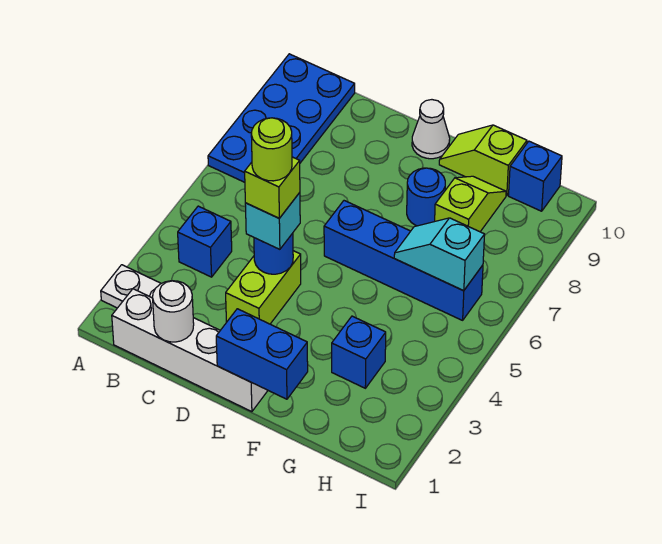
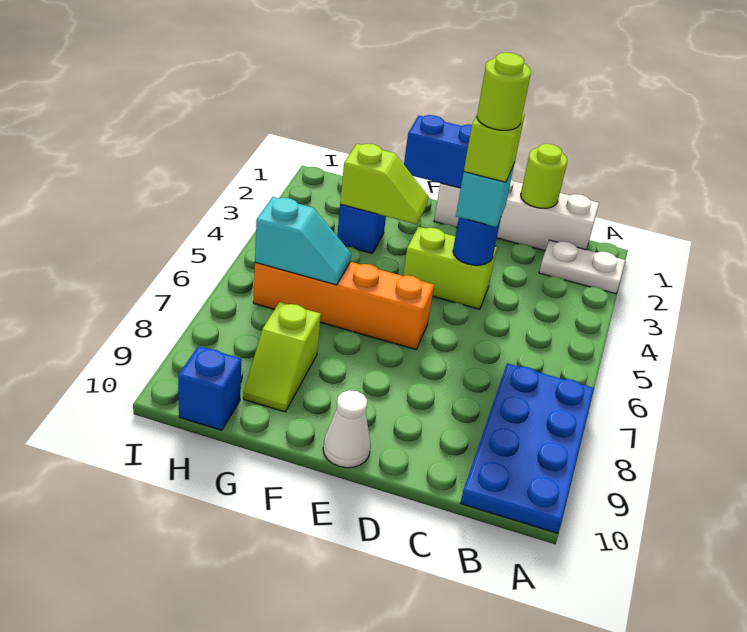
blue 1x1 brick [178,206,232,277] -> none
white 1x1 round brick [153,281,194,342] -> lime 1x1 round brick [521,144,567,208]
lime 1x2 brick [226,251,301,324] -> lime 1x2 brick turned to [403,227,497,309]
blue 1x4 brick [324,201,483,320] -> orange 1x4 brick [253,261,434,349]
blue 1x1 round brick [407,168,445,226] -> none
lime 1x2 slope [439,125,527,195] -> lime 1x2 slope moved to [340,144,429,224]

